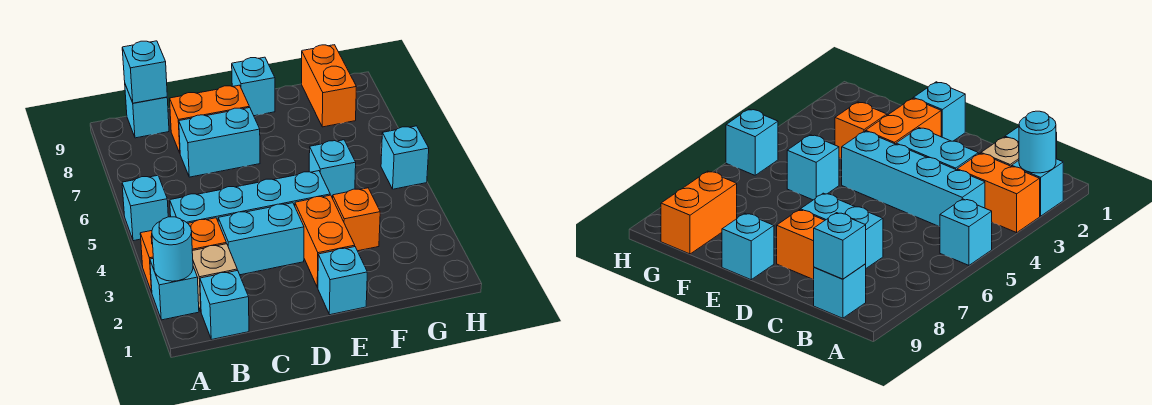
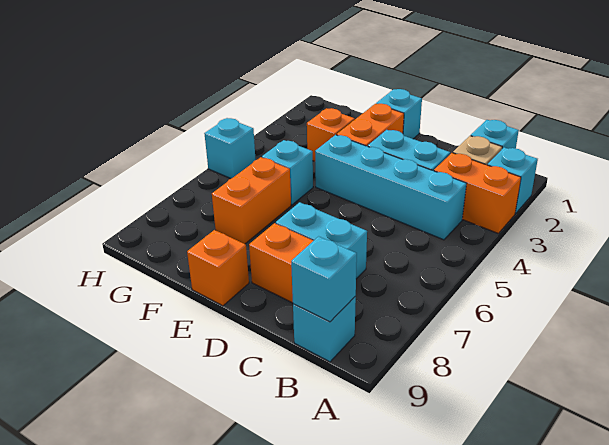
cyan 1x1 round brick [152,217,193,281] -> none
cyan 1x1 brick [122,175,168,241] -> none
cyan 1x1 brick [232,57,275,116] -> orange 1x1 brick [187,230,249,306]
orange 1x2 brick [302,45,357,127] -> orange 1x2 brick moved to [212,157,291,244]

